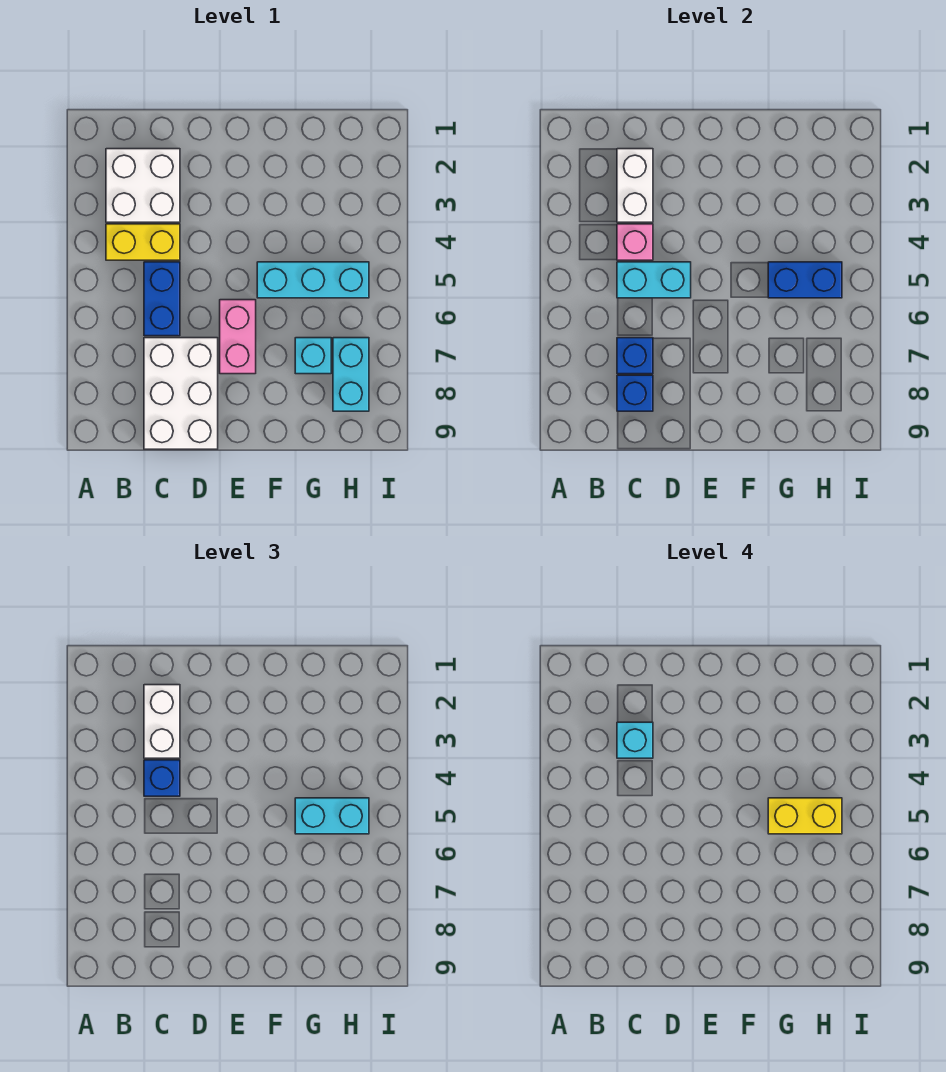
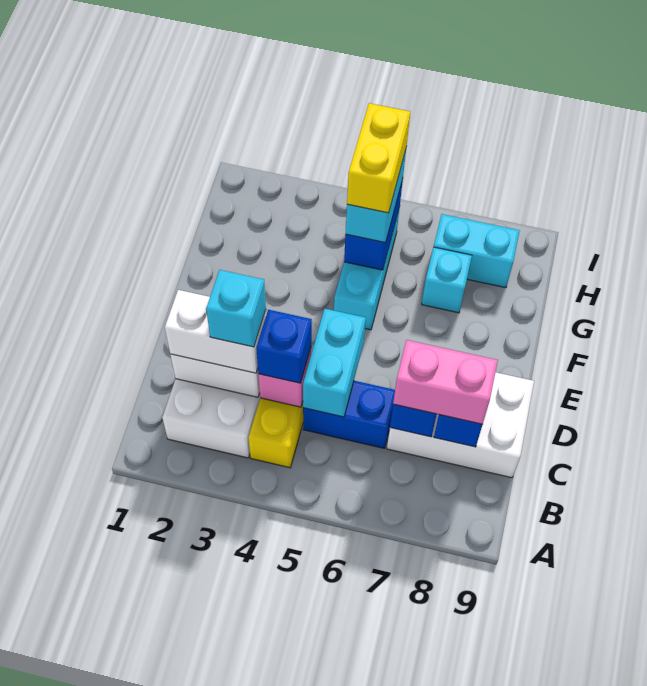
pink 1x2 brick [220,300,256,374] -> pink 1x2 brick moved to [393,340,498,424]

